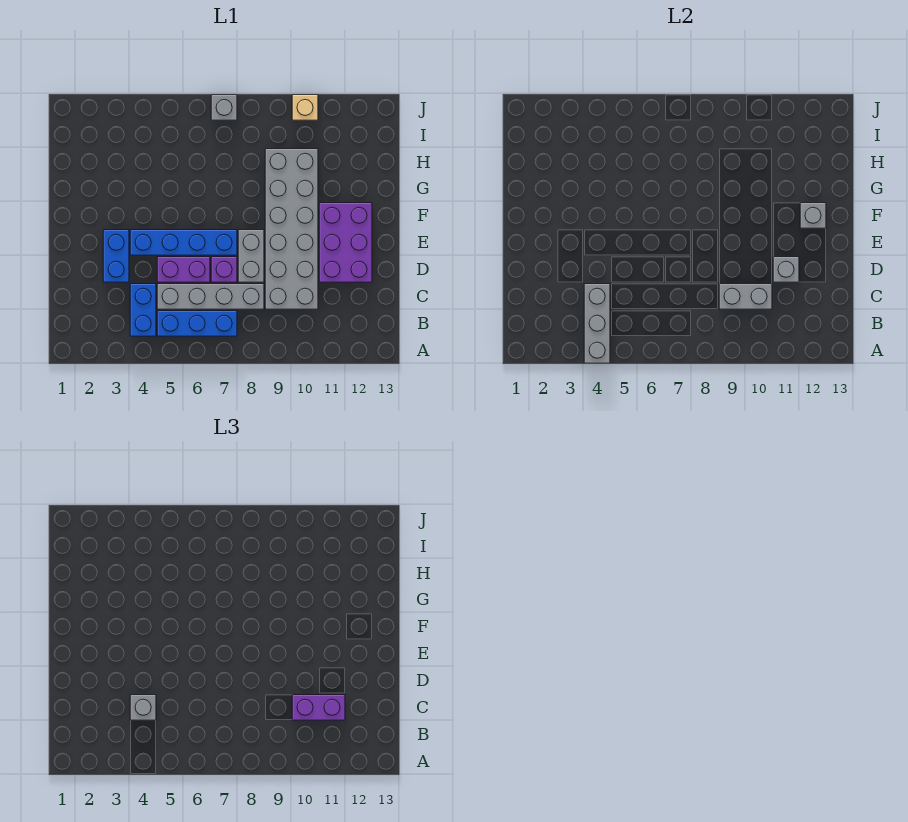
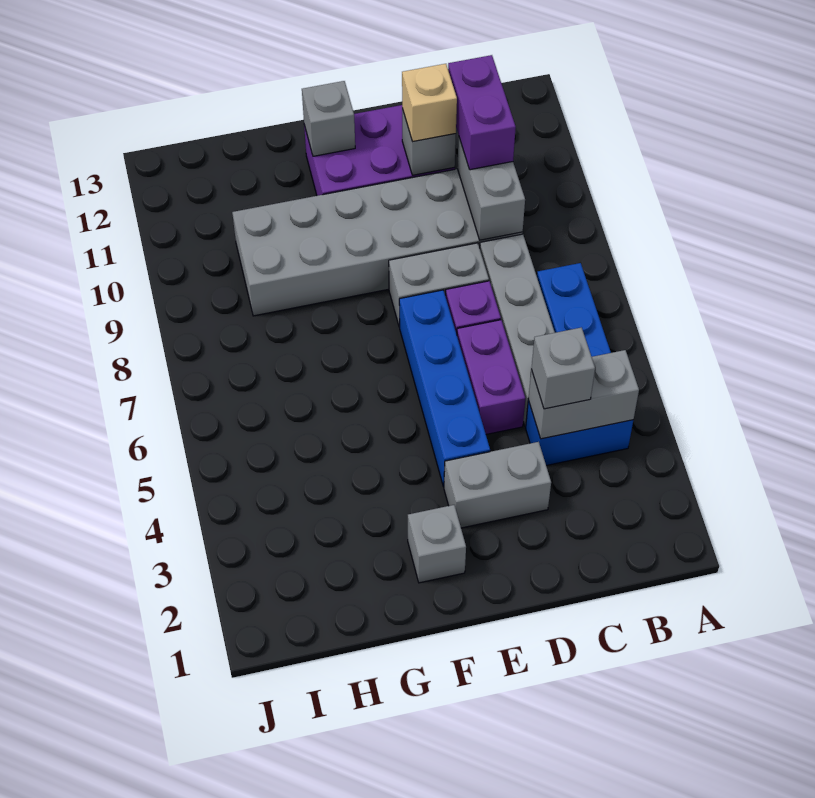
grey 1x3 brick [584,284,610,363] -> grey 1x2 brick [528,350,639,439]
blue 1x2 brick [103,230,129,282] -> grey 1x2 brick [444,442,551,528]
grey 1x1 brick [211,95,237,120] -> grey 1x1 brick moved to [408,505,466,583]
tan 1x1 brick [292,95,318,120] -> tan 1x1 brick moved to [402,64,457,142]

